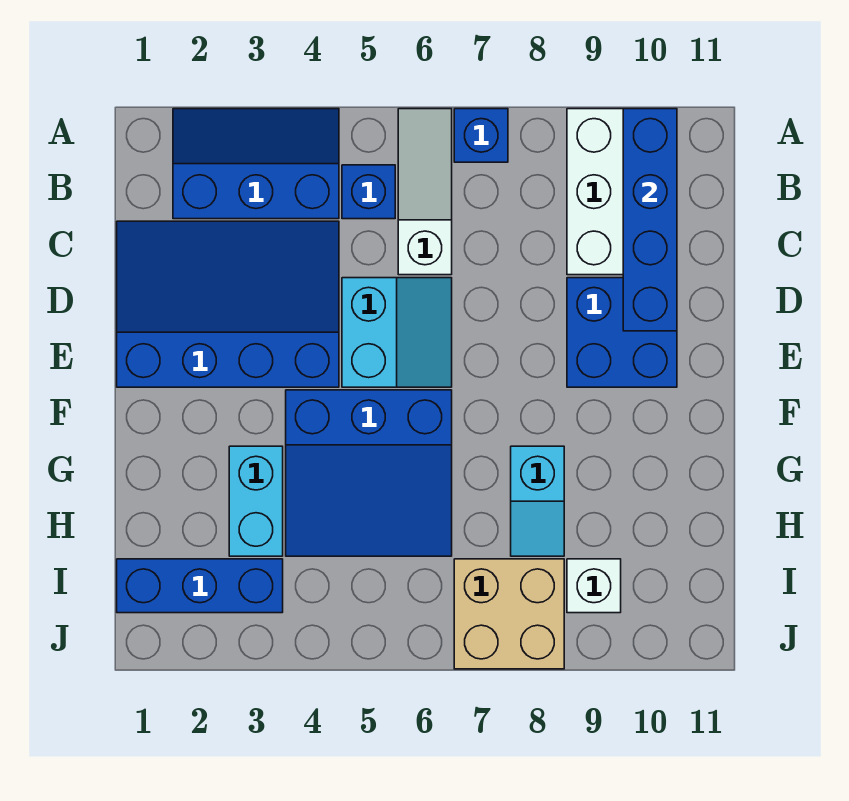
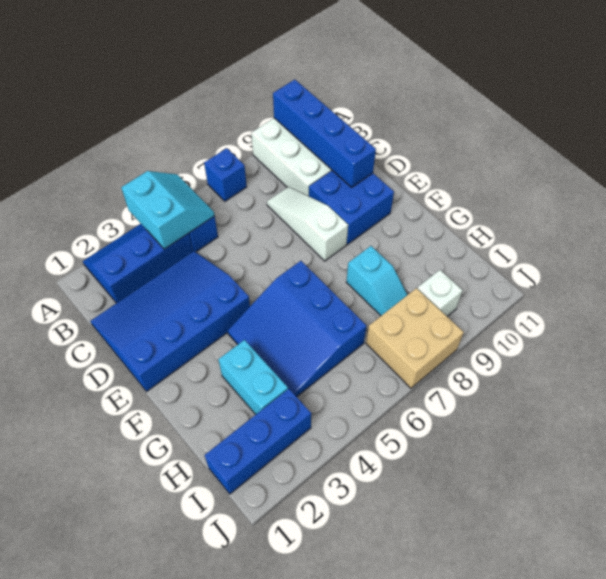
white 1x3 slope [398,109,452,275] -> white 1x3 slope moved to [267,187,348,261]
cyan 2x2 slope [342,278,452,387] -> cyan 2x2 slope moved to [121,171,215,249]
blue 3x3 slope [286,390,452,556] -> blue 3x3 slope turned to [228,261,366,397]

